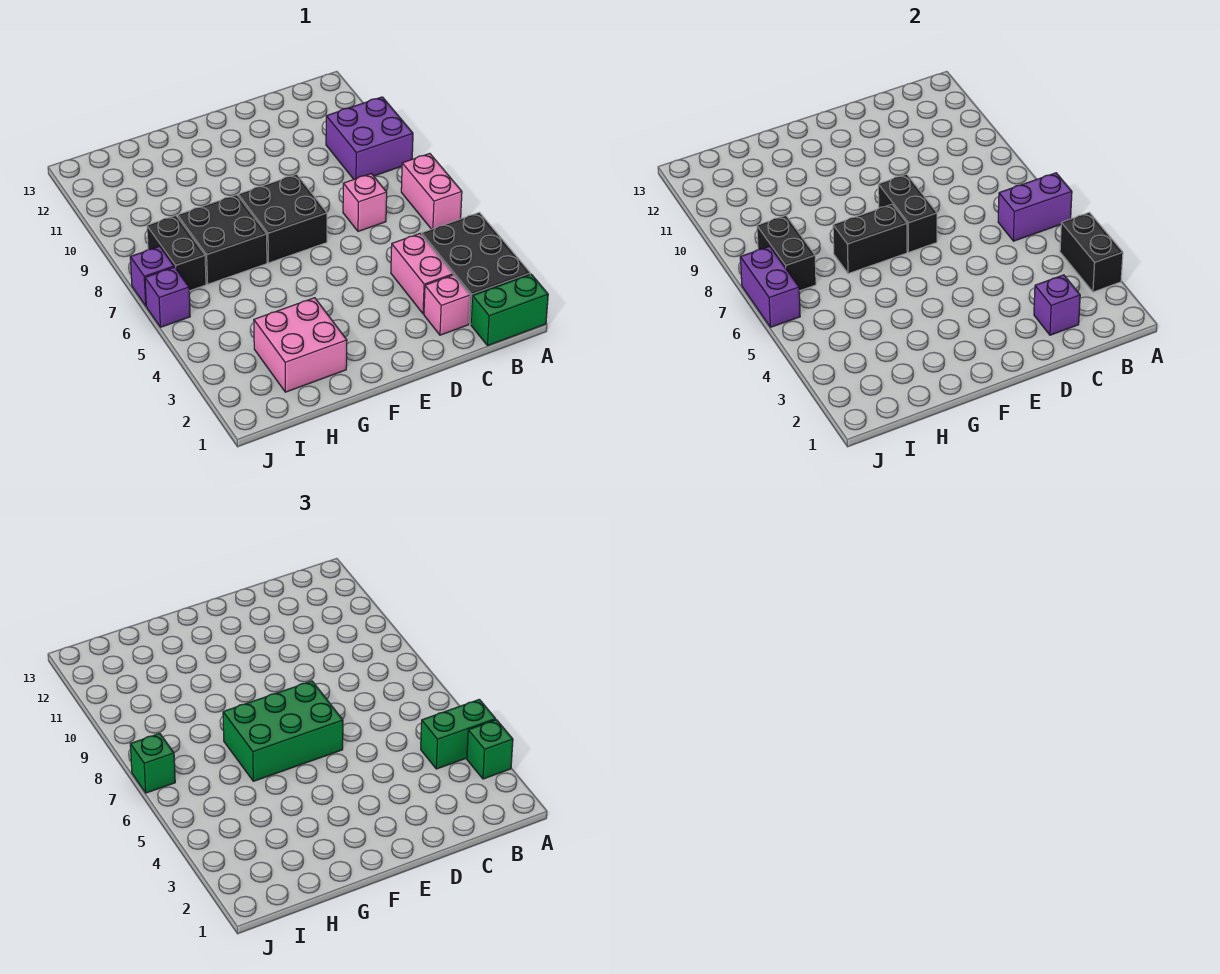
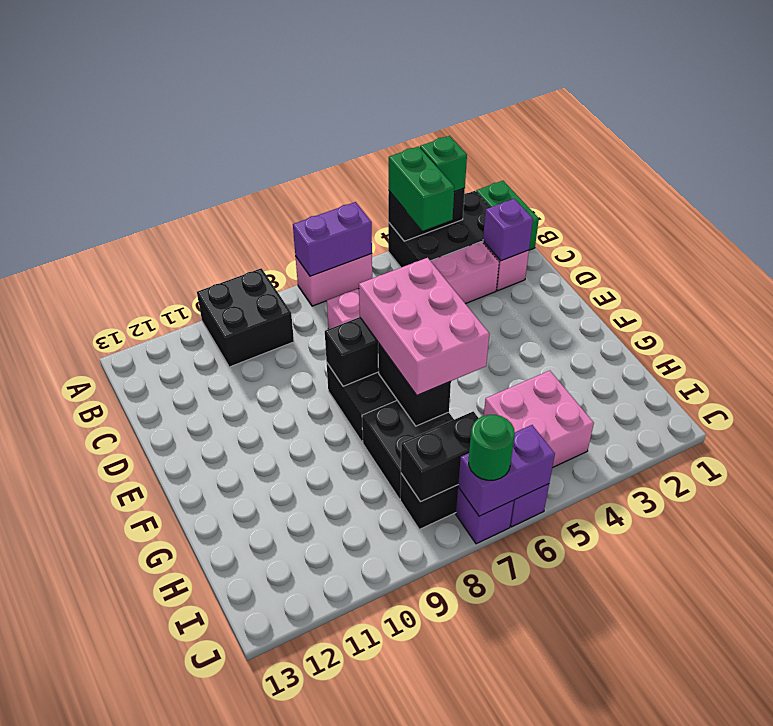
purple 1x2 brick [998,173,1072,241] -> purple 1x2 brick turned to [293,202,372,276]
purple 2x2 brick [326,97,413,179] -> black 2x2 brick [197,268,294,367]
green 2x3 brick [223,681,343,781] -> pink 2x3 brick [359,258,489,395]
pink 2x2 brick [254,298,347,392] -> pink 2x2 brick moved to [484,371,594,468]
green 1x1 brick [130,733,175,793] -> green 1x1 round brick [469,415,515,480]

